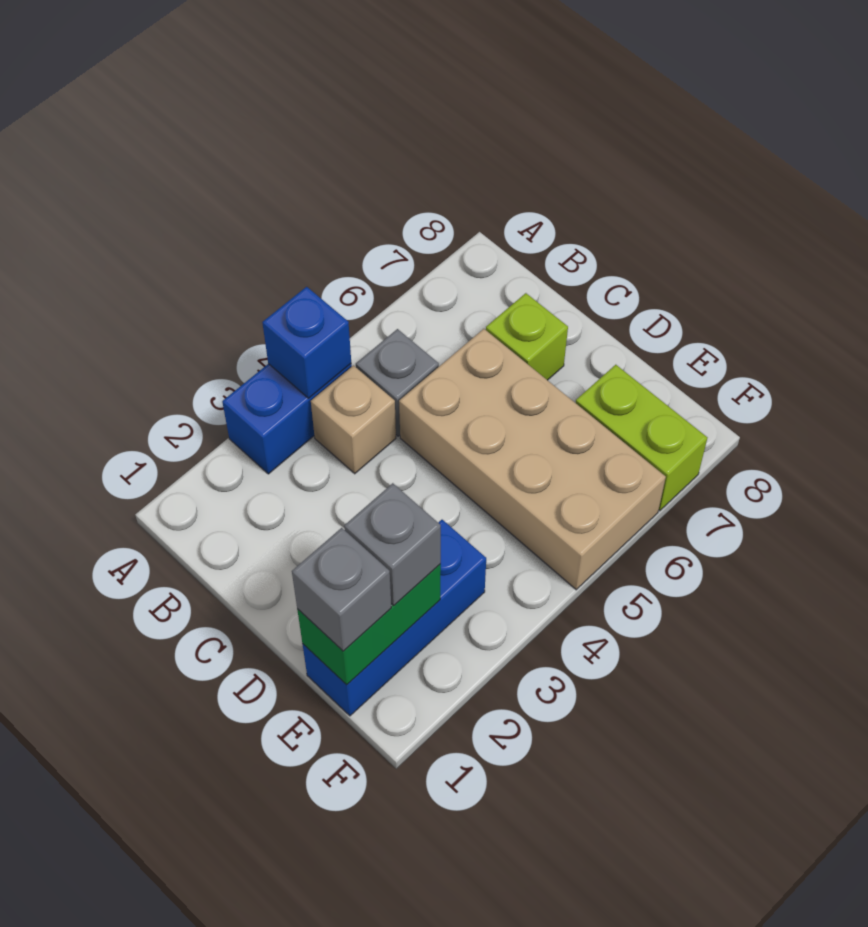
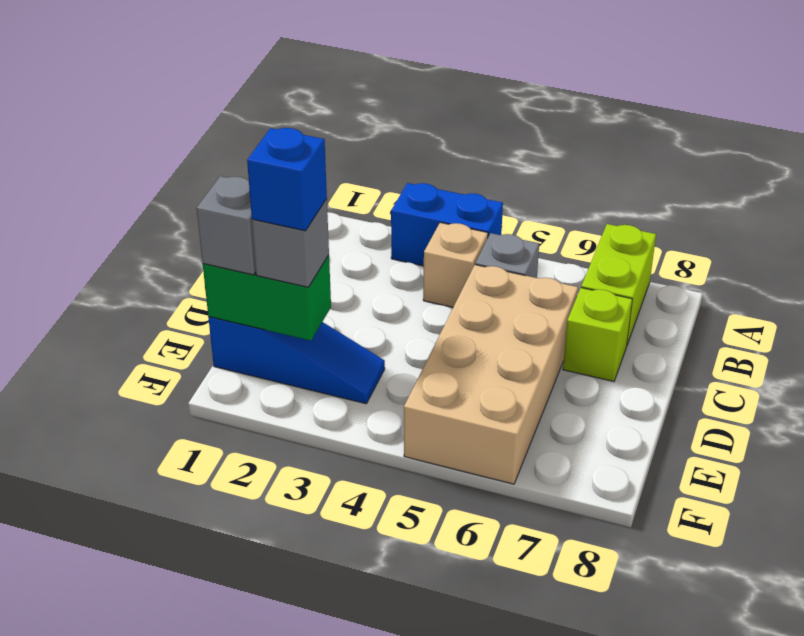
blue 1x1 brick [262,287,351,398] -> blue 1x1 brick moved to [247,128,327,231]
blue 1x3 brick [303,520,486,716] -> blue 1x3 slope [208,317,385,404]
lime 1x2 brick [576,365,708,511] -> lime 1x2 brick moved to [581,224,656,345]

